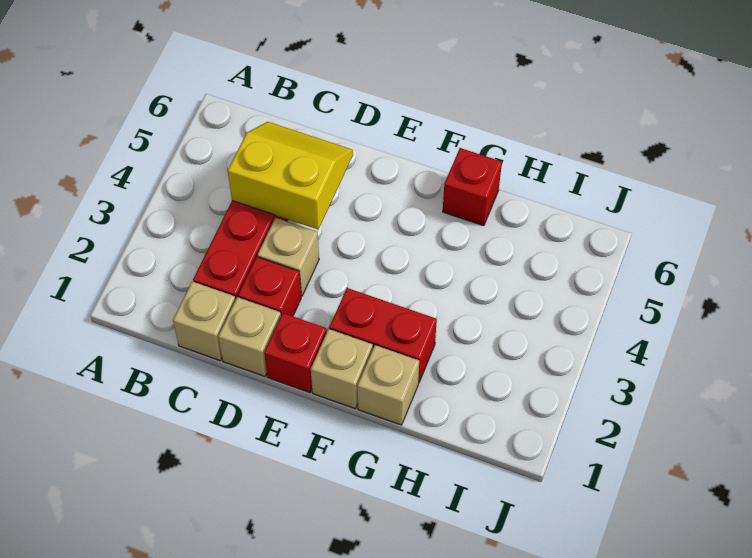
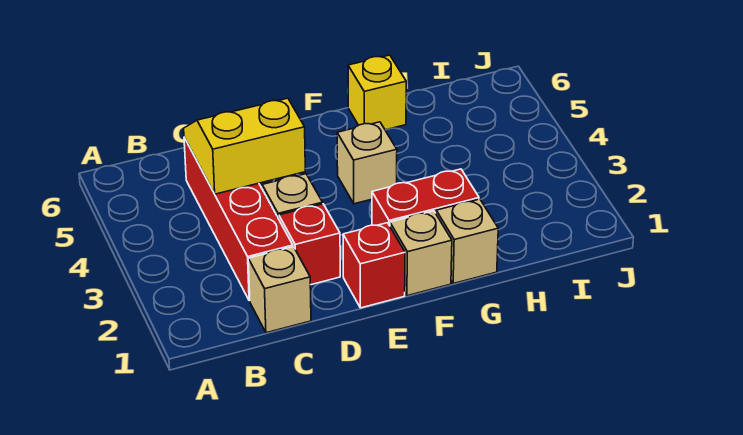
tan 1x1 brick [218,297,281,376] -> tan 1x1 brick moved to [337,122,397,204]
red 1x1 brick [443,148,502,226] -> yellow 1x1 brick [348,55,406,130]

